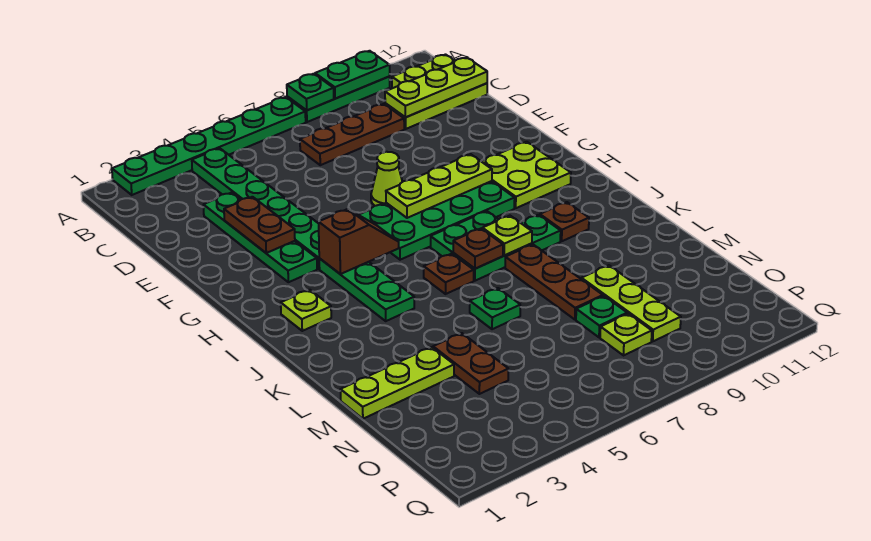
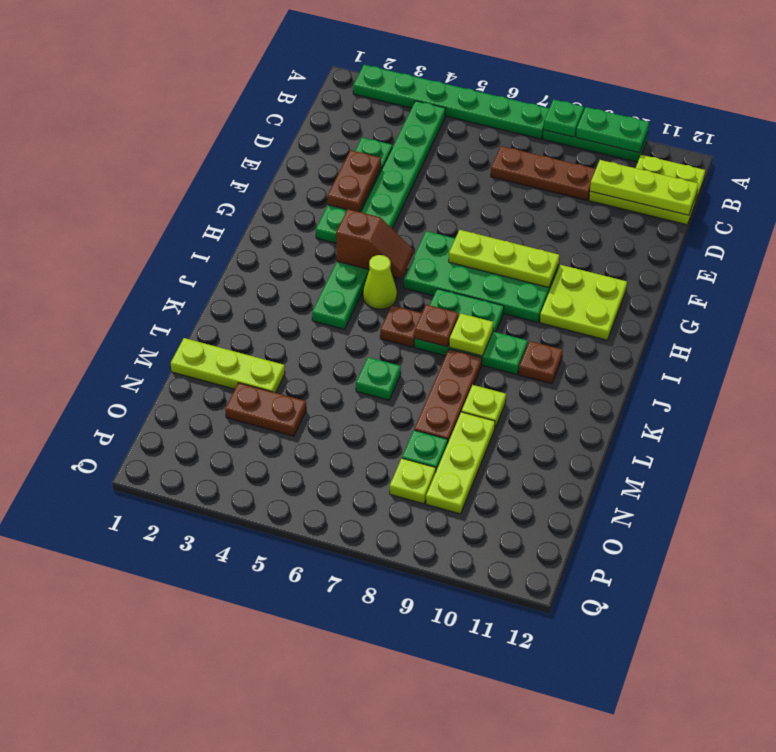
lime 1x1 cone [371,152,402,206] -> lime 1x1 cone moved to [363,255,397,309]
lime 1x1 plate [281,290,331,331] -> lime 1x1 plate moved to [462,385,506,427]
brown 1x2 plate [433,333,508,394] -> brown 1x2 plate turned to [225,383,306,436]

